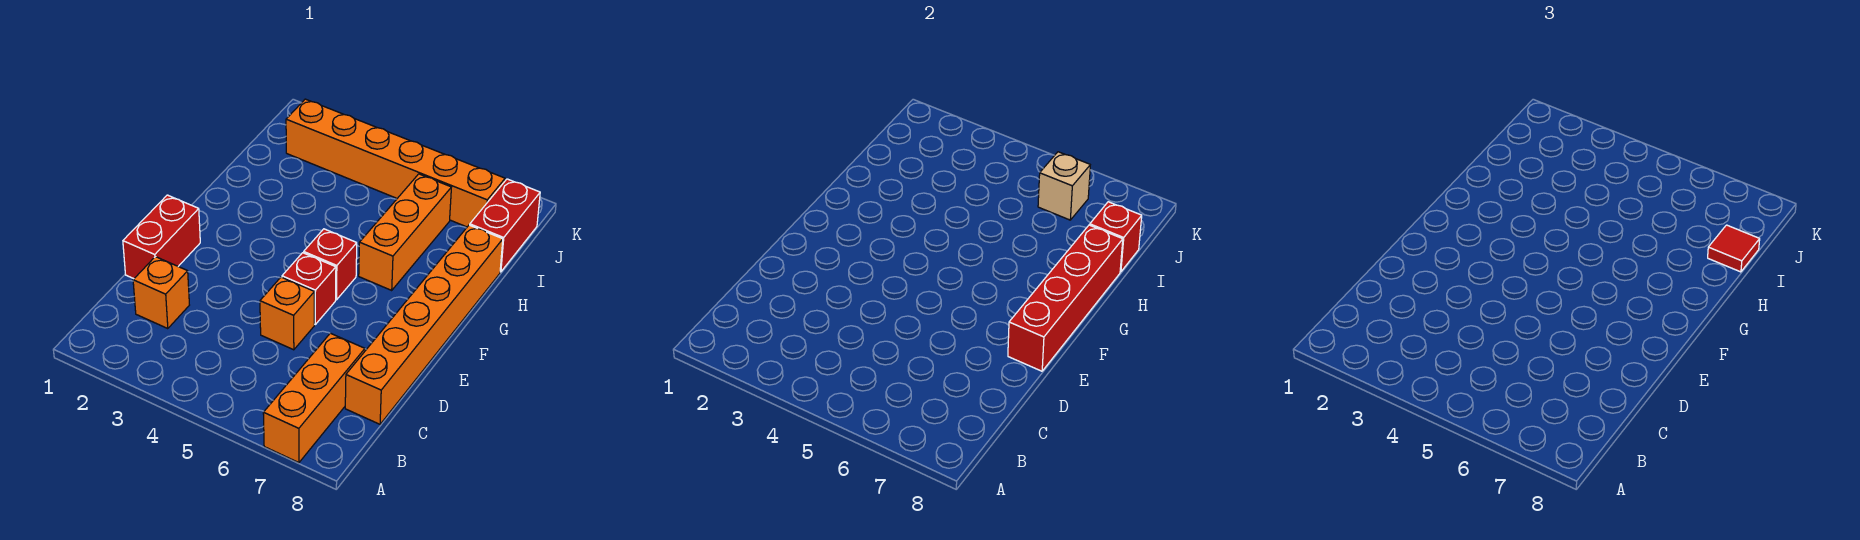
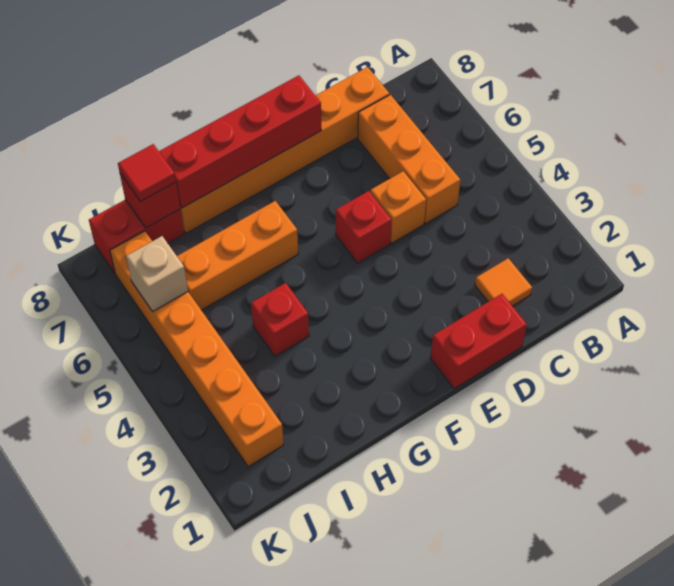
orange 1x3 brick [263,333,365,463] -> orange 1x3 brick turned to [358,95,460,223]
orange 1x1 brick [133,257,189,329] -> orange 1x1 tile [475,258,532,306]
red 1x1 brick [304,229,357,300] -> red 1x1 brick moved to [251,283,309,356]

